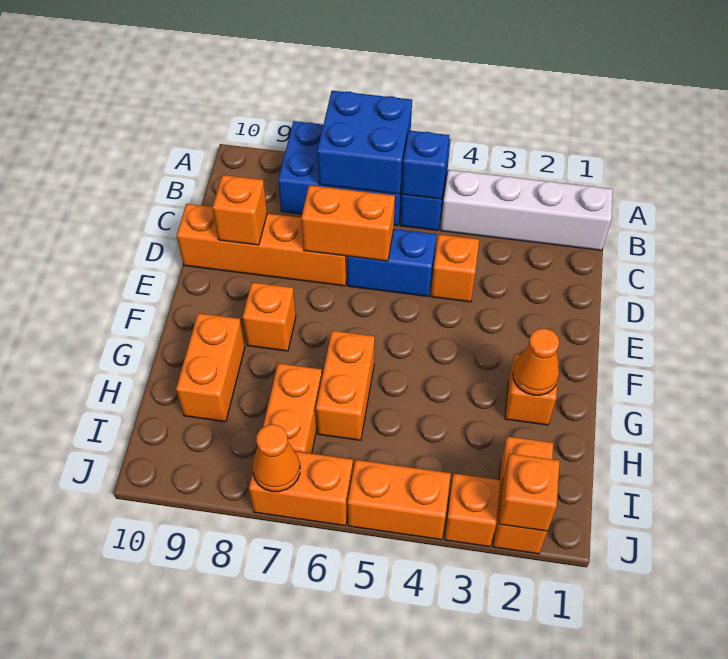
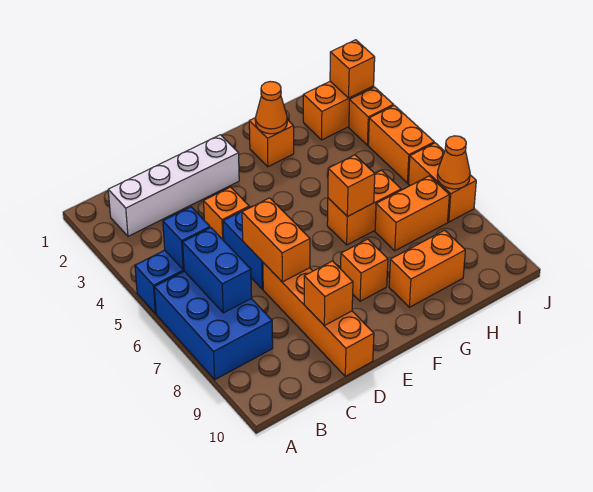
blue 2x2 brick [317,91,412,194] -> blue 1x2 brick [183,228,252,313]
white 1x4 brick [441,170,613,250] -> white 1x4 brick turned to [108,135,239,236]
none -> orange 1x1 brick [328,155,375,216]

